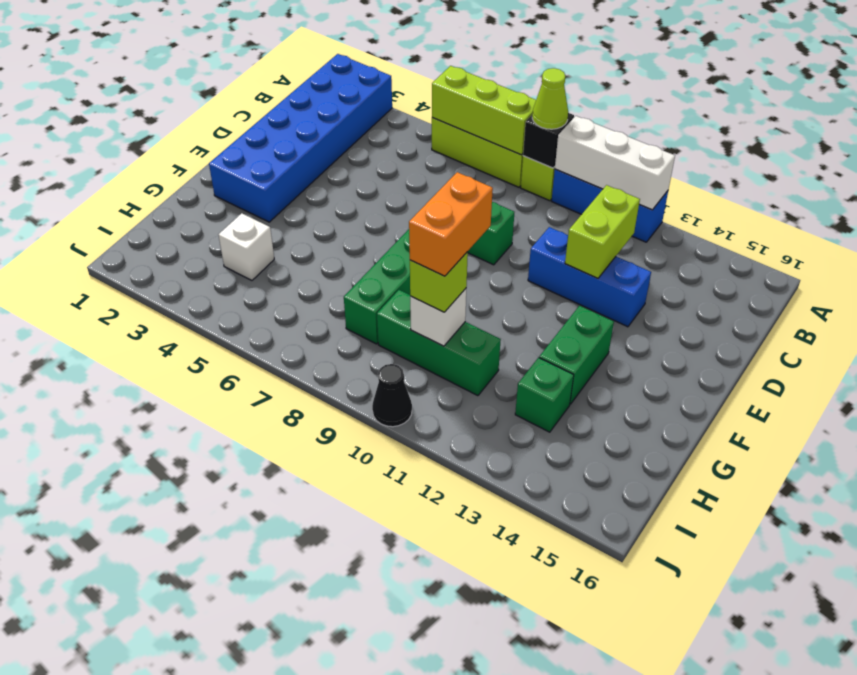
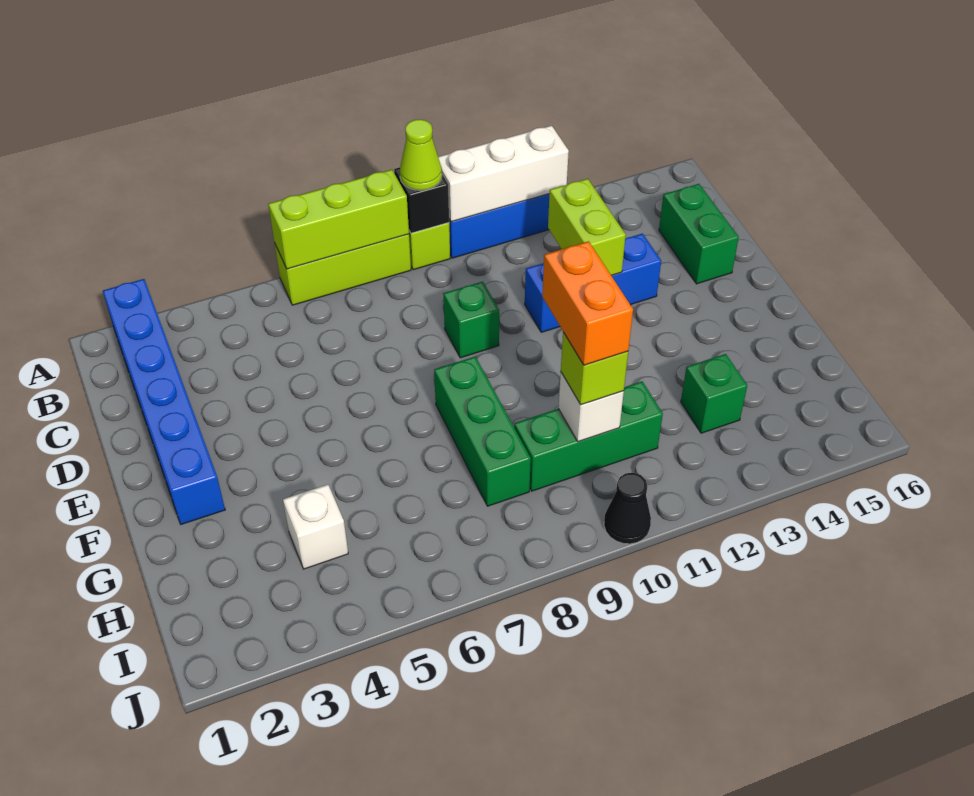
blue 2x6 brick [209,54,392,222] -> blue 1x6 brick [103,279,225,524]
green 1x2 brick [539,306,614,404] -> green 1x2 brick moved to [659,184,739,284]

